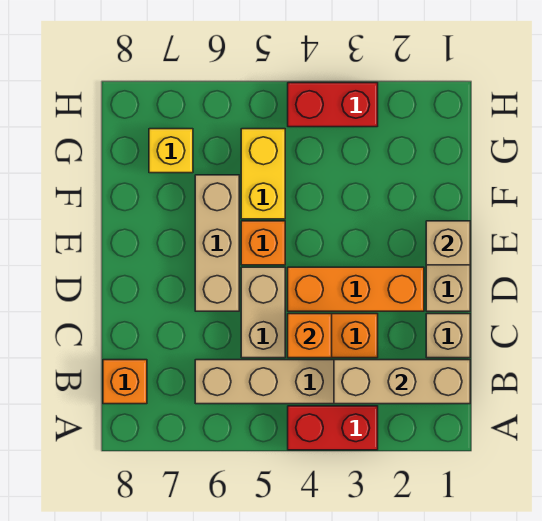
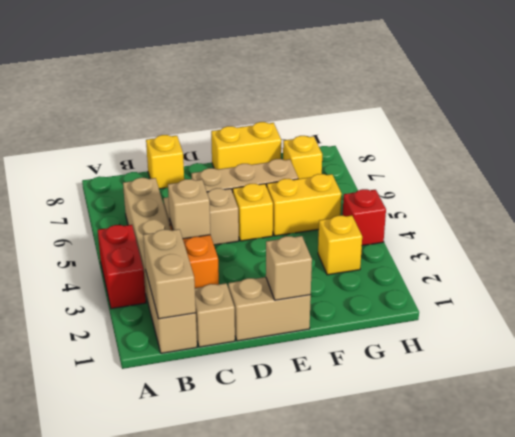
tan 1x3 brick [334,360,470,404] -> tan 1x2 brick [143,229,196,319]
orange 1x1 brick [103,360,147,404] -> none
orange 1x1 brick [288,314,332,358] -> tan 1x1 brick [168,179,210,239]
none -> yellow 1x1 brick [146,135,184,189]
orange 1x3 brick [288,267,424,311] -> none
orange 1x1 brick [241,221,285,265] -> yellow 1x1 brick [233,184,273,241]
none -> yellow 1x2 brick [211,122,281,169]
none -> yellow 1x1 brick [318,215,362,275]
red 1x2 brick [288,83,378,127] -> red 1x1 brick [343,189,386,246]

